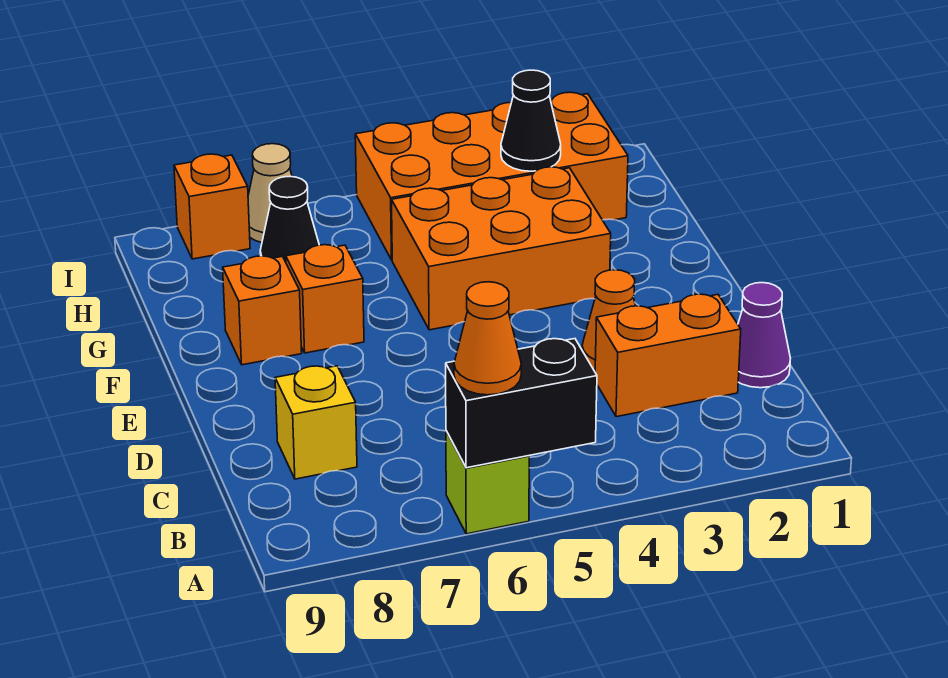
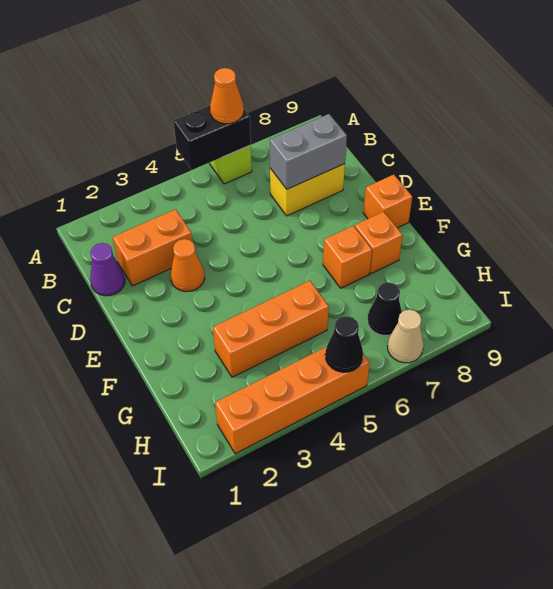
none -> grey 1x2 brick [270,114,347,189]
yellow 1x1 brick [275,366,357,479] -> yellow 1x2 brick [270,164,345,216]
orange 2x3 brick [392,167,611,330] -> orange 1x3 brick [213,281,329,377]
orange 2x4 brick [355,92,628,260] -> orange 1x4 brick [215,347,370,454]
black 1x1 cone [501,70,561,171] -> black 1x1 cone moved to [325,316,363,372]
orange 1x1 brick [174,154,250,259] -> orange 1x1 brick moved to [363,175,412,228]

